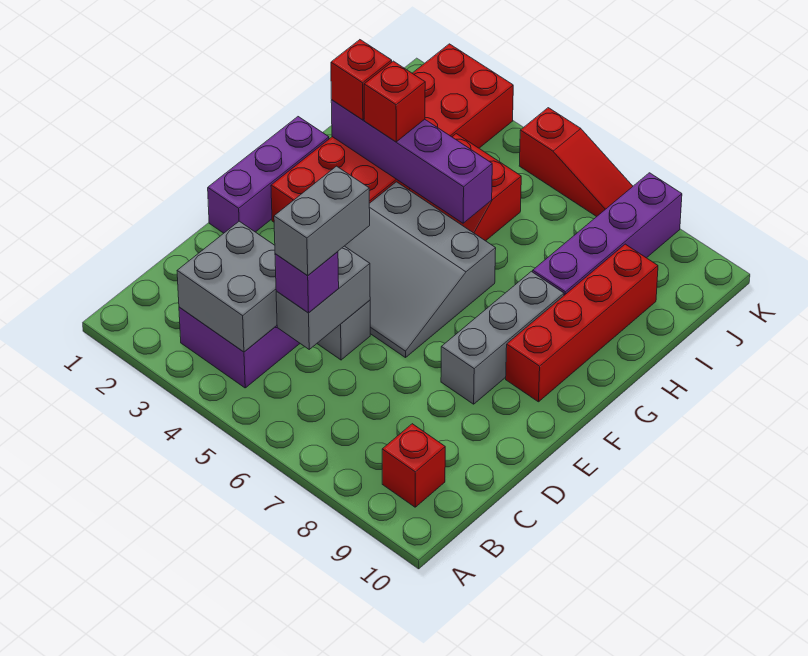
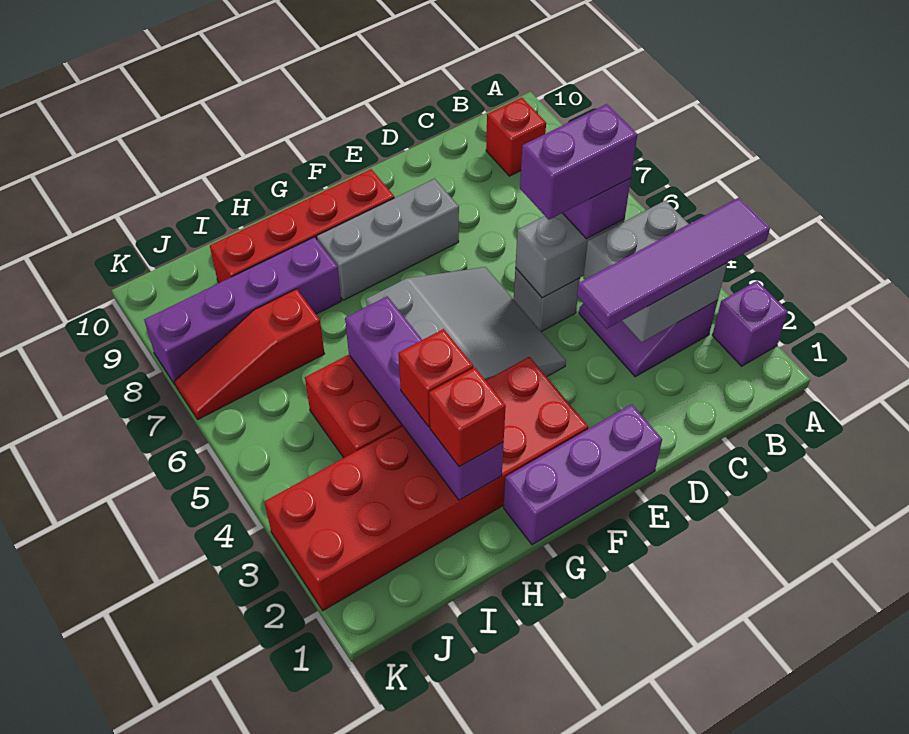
none -> purple 1x1 brick [712,281,788,366]
none -> purple 1x4 tile [577,198,770,328]
grey 1x2 brick [274,166,370,276] -> purple 1x2 brick [520,104,637,220]
red 1x3 slope [519,108,633,217] -> red 1x3 slope turned to [175,289,324,419]

